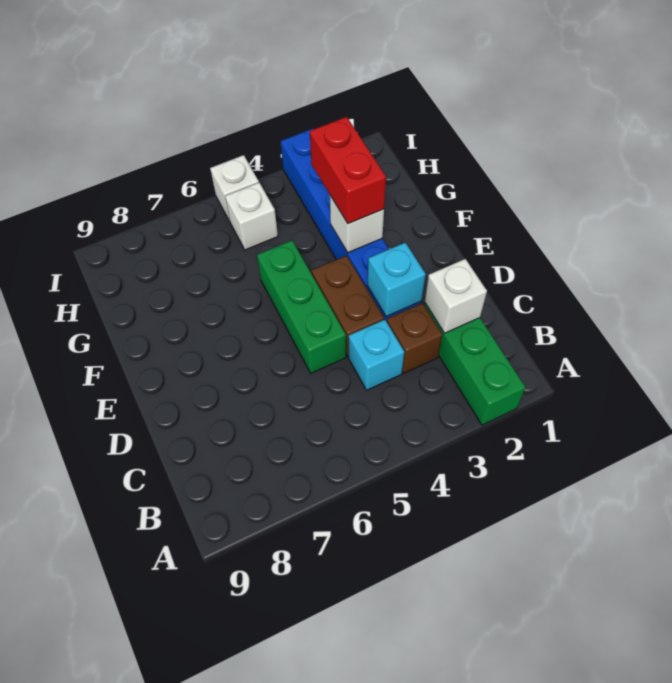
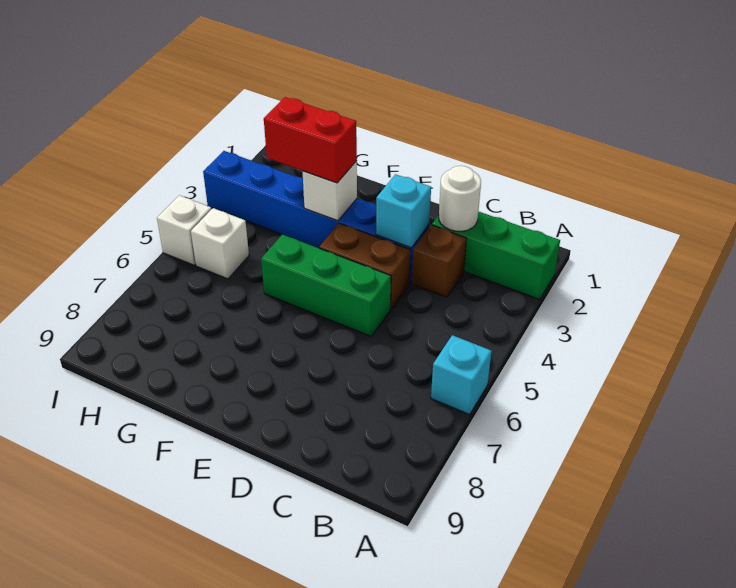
white 1x1 brick [425,259,487,333] -> white 1x1 round brick [439,166,481,231]
cyan 1x1 brick [349,320,404,390] -> cyan 1x1 brick moved to [431,335,492,415]

